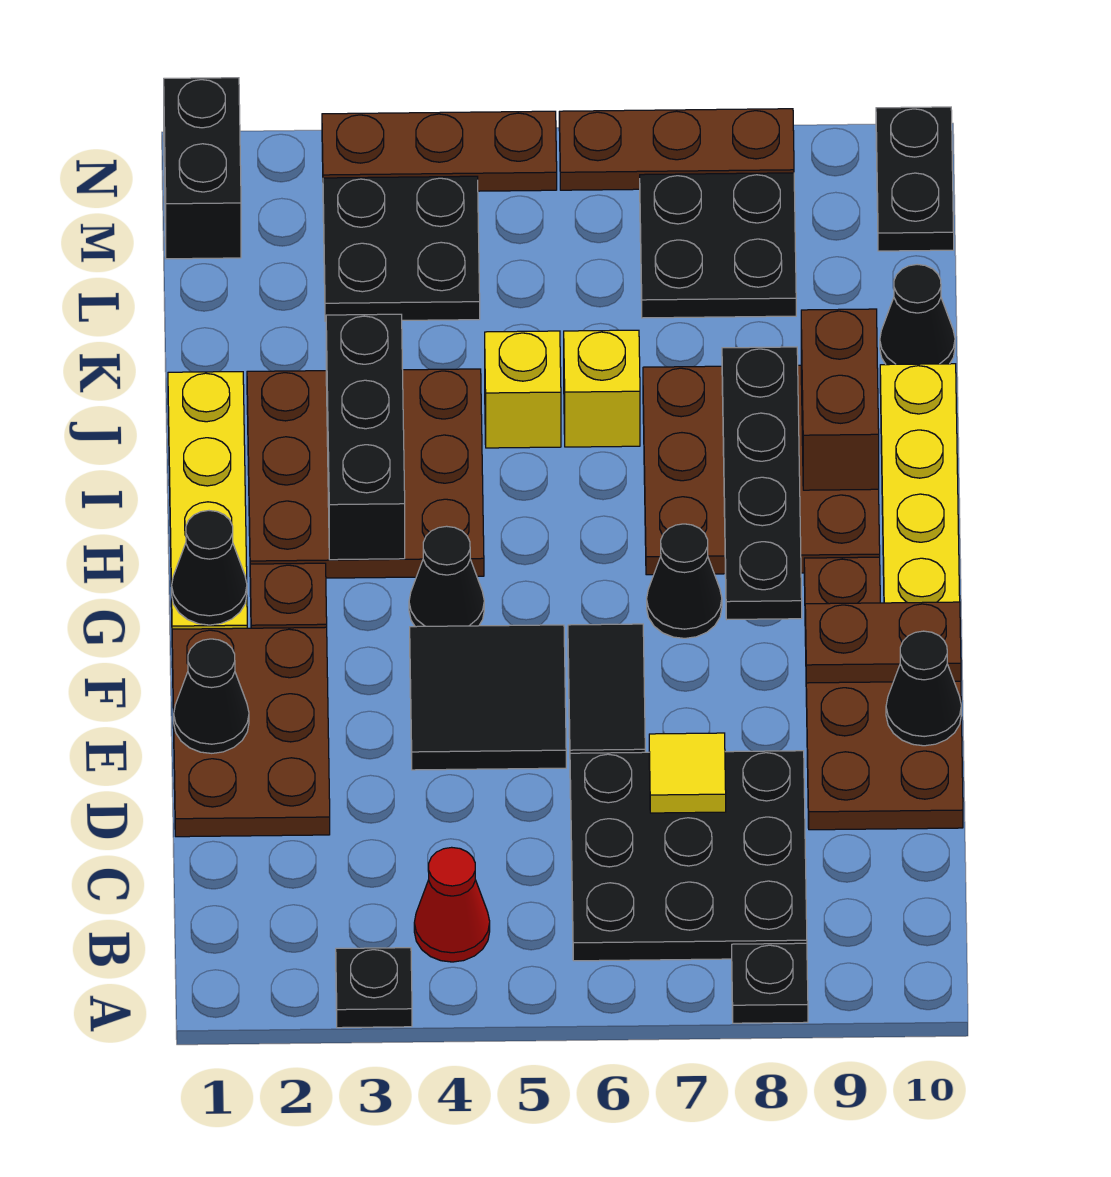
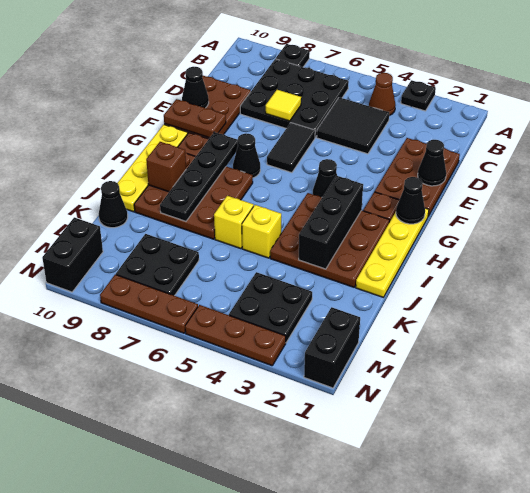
red 1x1 cone [414,847,490,962] -> brown 1x1 cone [369,73,395,116]
black 2x2 tile [410,625,566,770] -> black 2x2 tile moved to [317,97,389,154]
brown 1x2 brick [801,309,879,490] -> brown 1x1 brick [146,142,186,192]
black 1x2 plate [876,107,954,251] -> black 1x2 brick [42,217,103,292]

